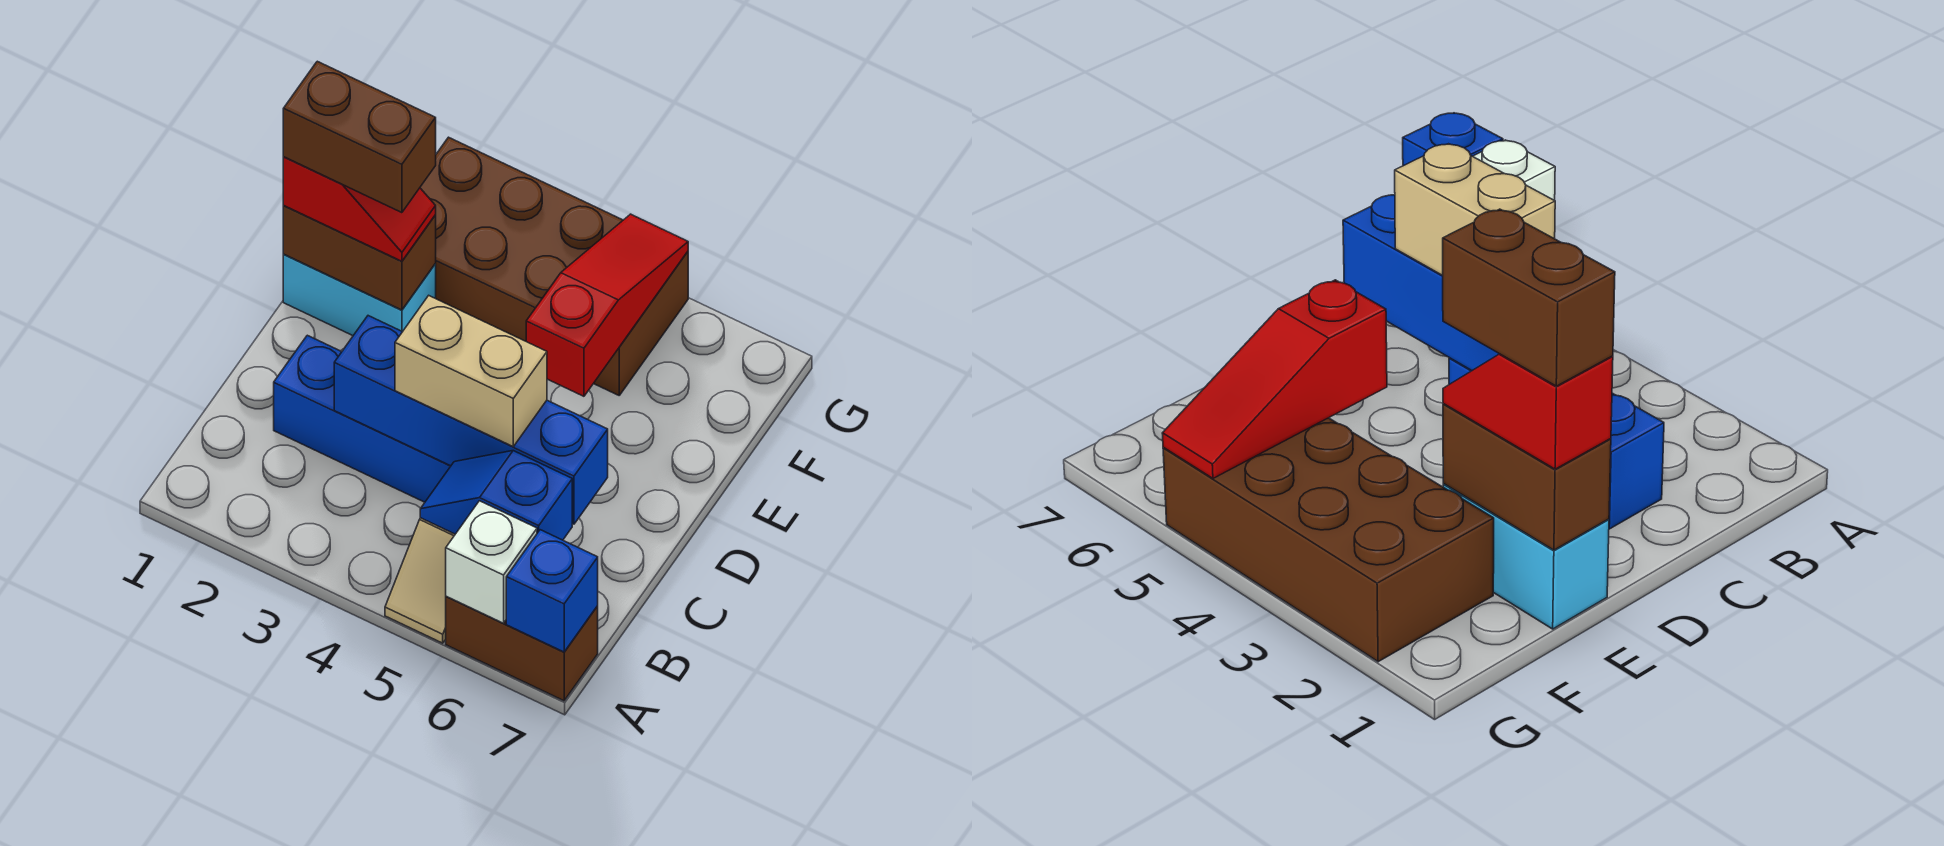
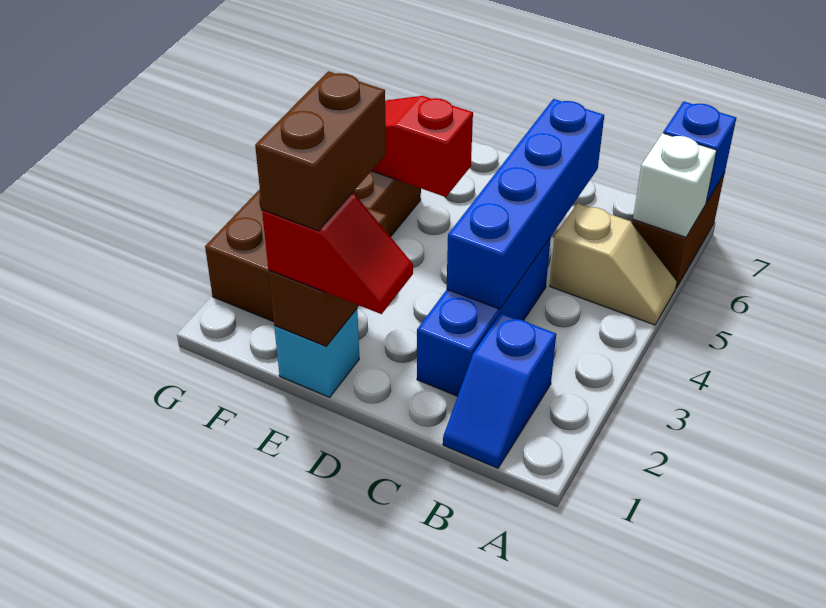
blue 1x2 slope [420,451,572,540] -> blue 1x2 slope moved to [443,313,556,468]
tan 1x2 brick [395,296,547,446] -> none
cyan 1x2 brick [283,255,436,336] -> cyan 1x1 brick [274,309,359,397]
red 1x2 slope [283,157,436,261] -> red 1x2 slope turned to [262,193,413,314]

